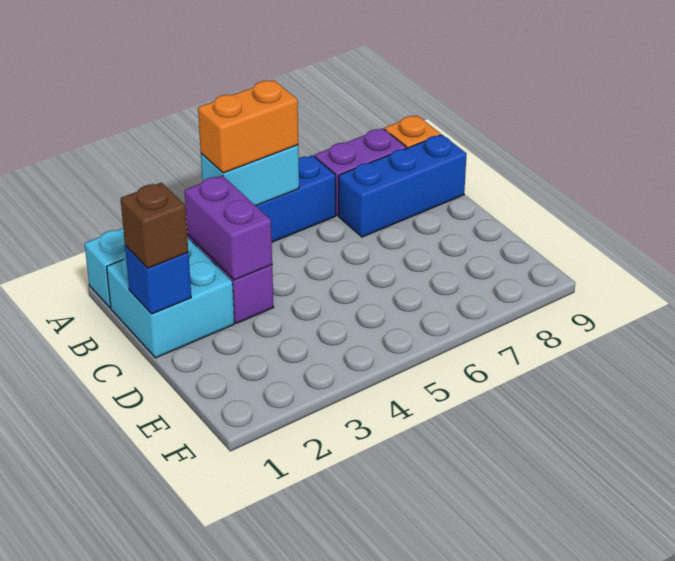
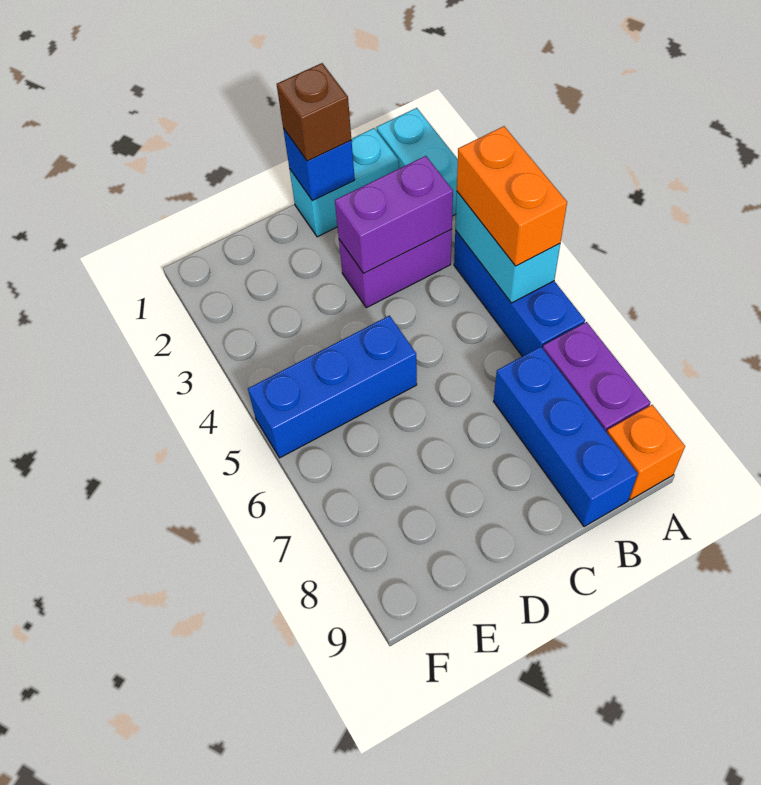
cyan 2x2 brick [107,237,234,358] -> cyan 1x2 brick [290,128,399,237]
none -> blue 1x3 brick [248,316,417,458]

